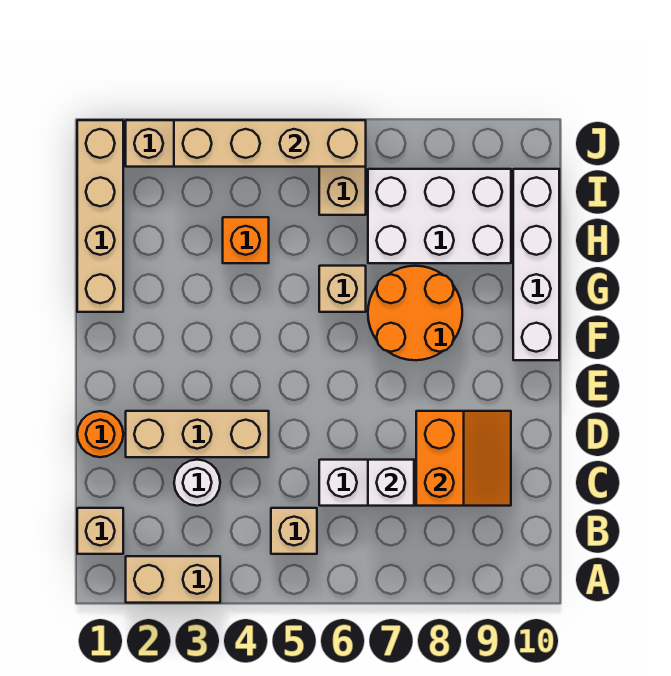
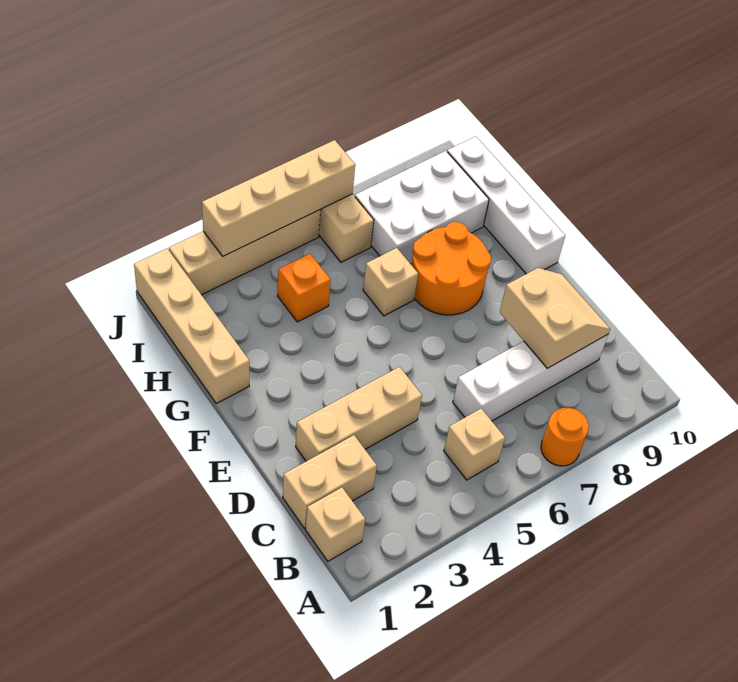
tan 1x2 brick [126,556,220,603] -> tan 1x2 brick moved to [283,435,377,528]
white 1x1 round brick [174,460,220,506] -> none
white 1x1 brick [368,460,414,506] -> none
orange 2x2 slope [416,411,511,506] -> tan 2x2 slope [500,268,610,368]
orange 1x1 round brick [77,411,123,457] -> orange 1x1 round brick moved to [541,408,589,466]

